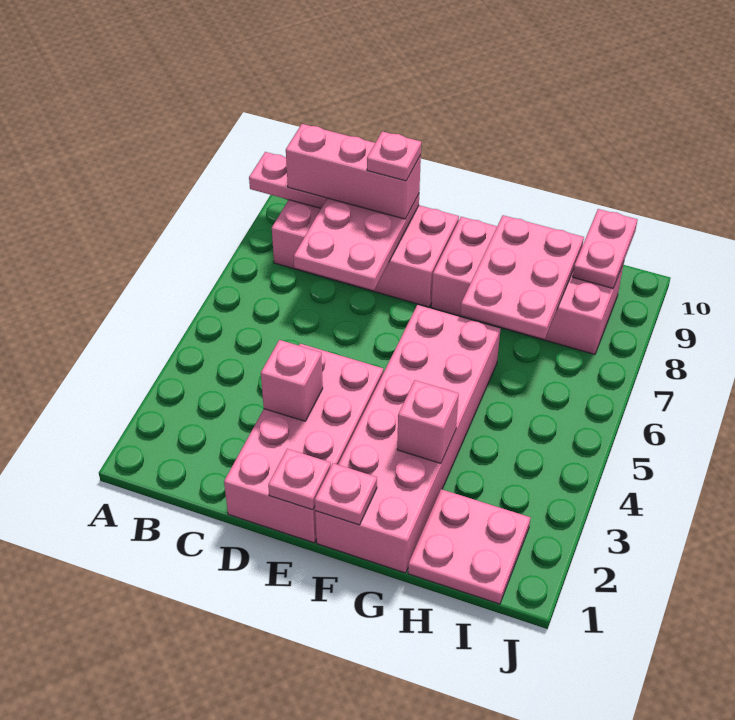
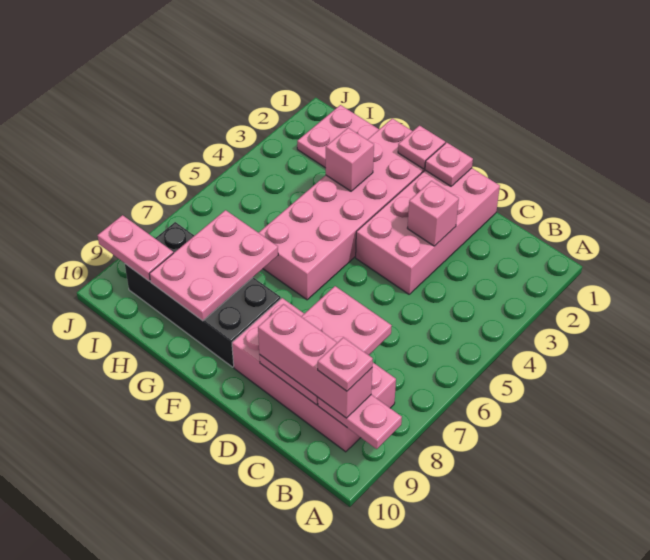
pink 1x1 plate [367,131,421,181] -> pink 1x1 plate moved to [318,337,373,391]
pink 2x4 brick [431,217,624,354] -> black 2x4 brick [125,222,281,367]
pink 1x2 plate [573,209,638,288] -> pink 1x2 plate turned to [97,215,173,281]

